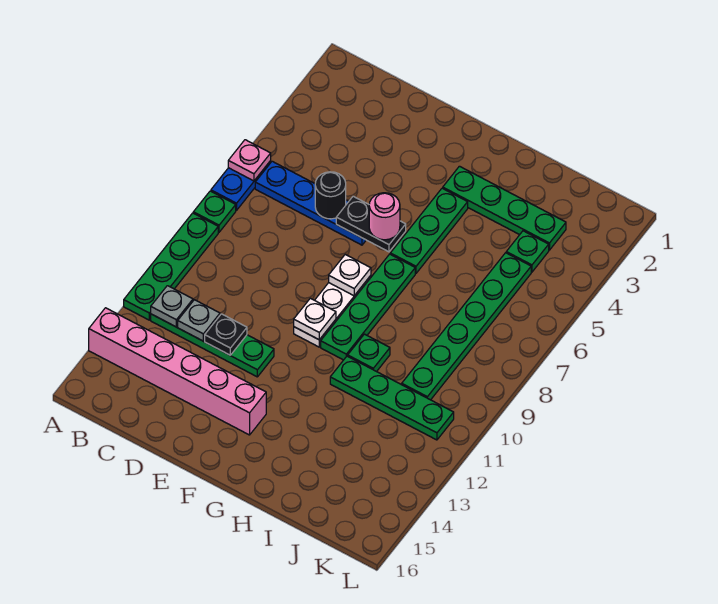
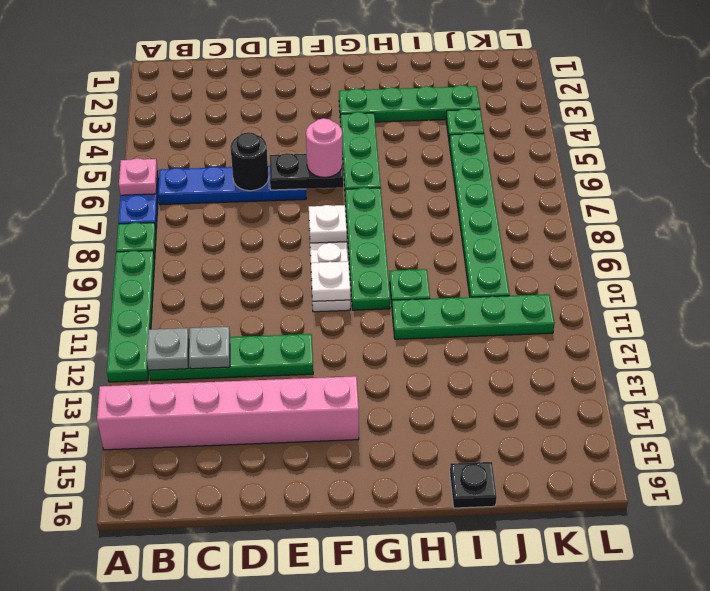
black 1x1 plate [205,314,247,355] -> black 1x1 plate moved to [450,462,497,508]

